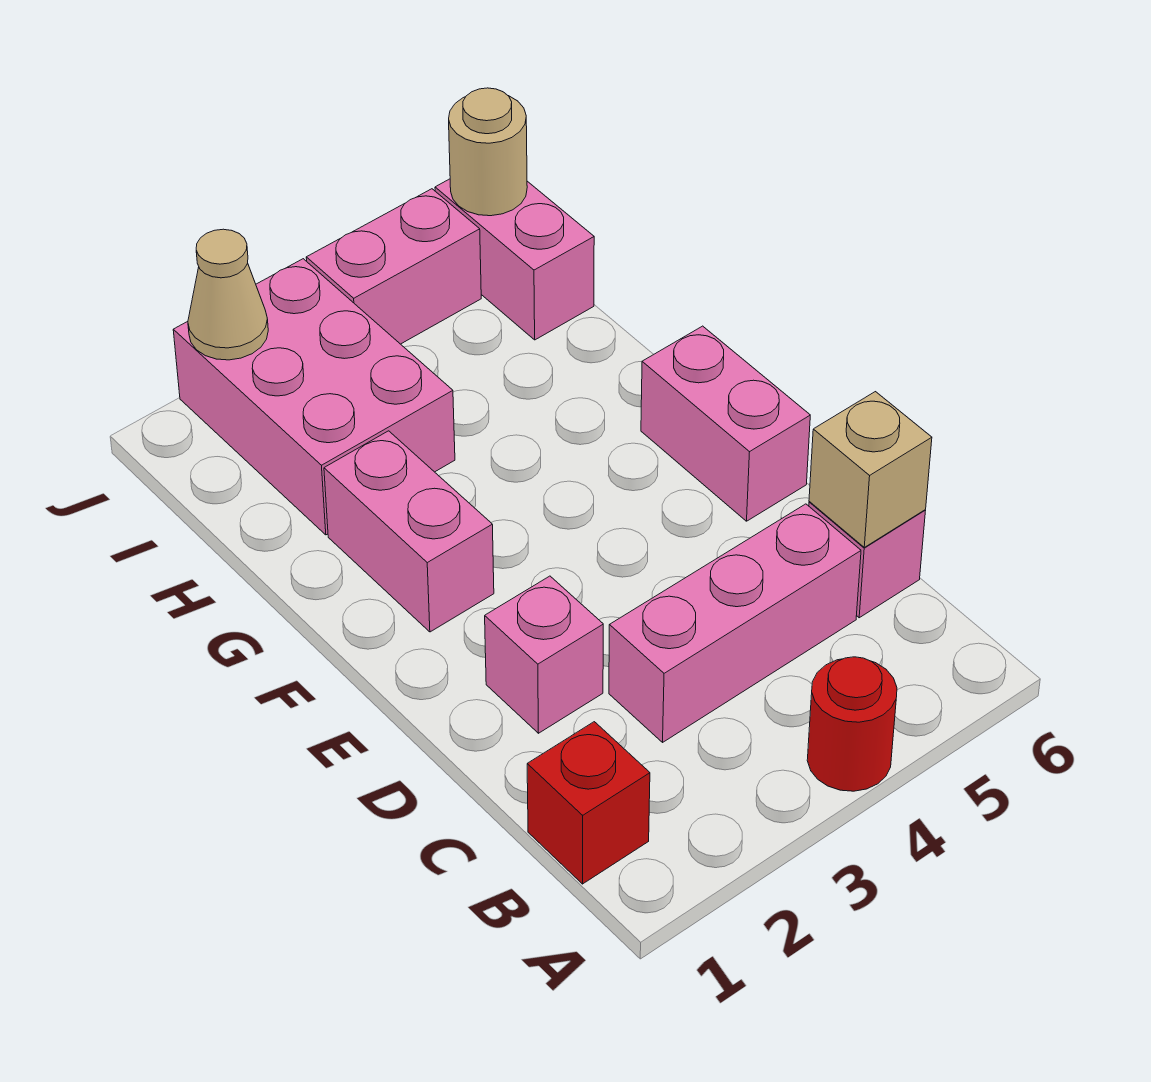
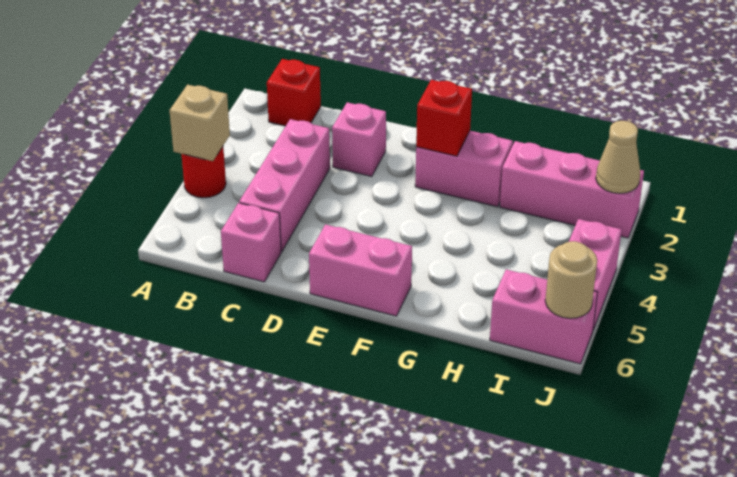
tan 1x1 brick [809,392,932,547] -> tan 1x1 brick moved to [170,85,230,161]
none -> red 1x1 brick [416,80,472,156]
pink 2x3 brick [173,259,455,535] -> pink 1x3 brick [500,141,644,238]

